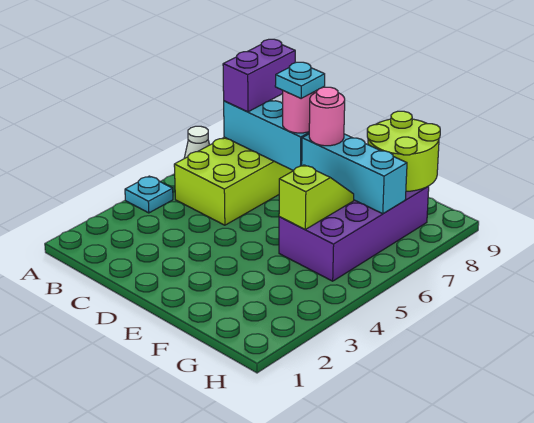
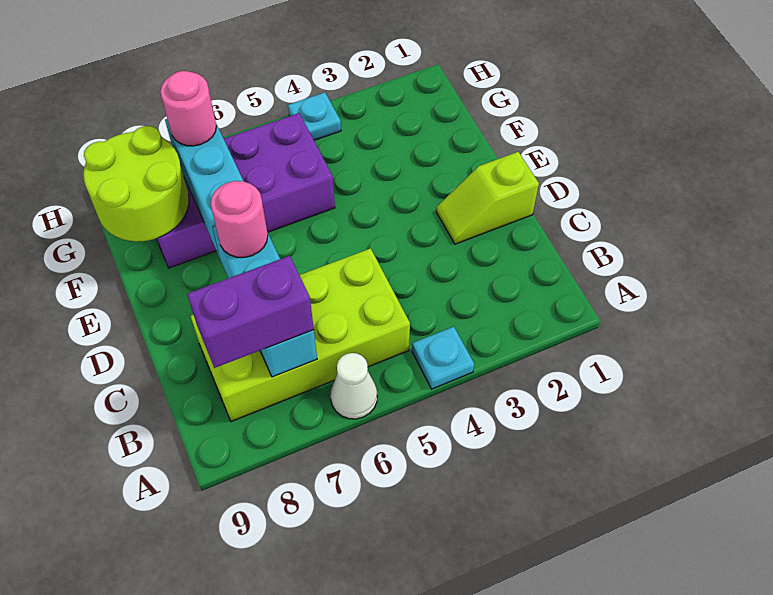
cyan 1x1 plate [275,62,325,98] -> cyan 1x1 plate moved to [288,92,341,140]
pink 1x1 round brick [309,87,345,146] -> pink 1x1 round brick moved to [160,71,216,146]
lime 1x2 slope [279,165,354,229] -> lime 1x2 slope moved to [436,152,539,244]

